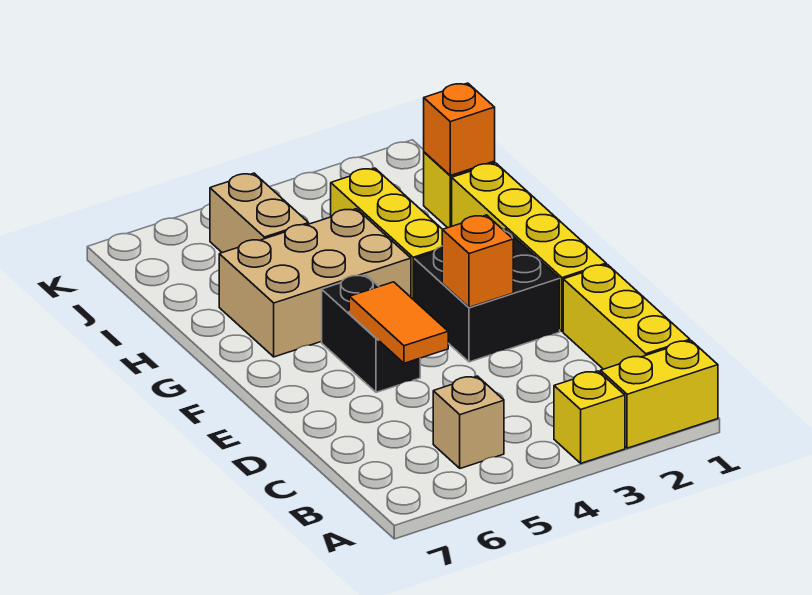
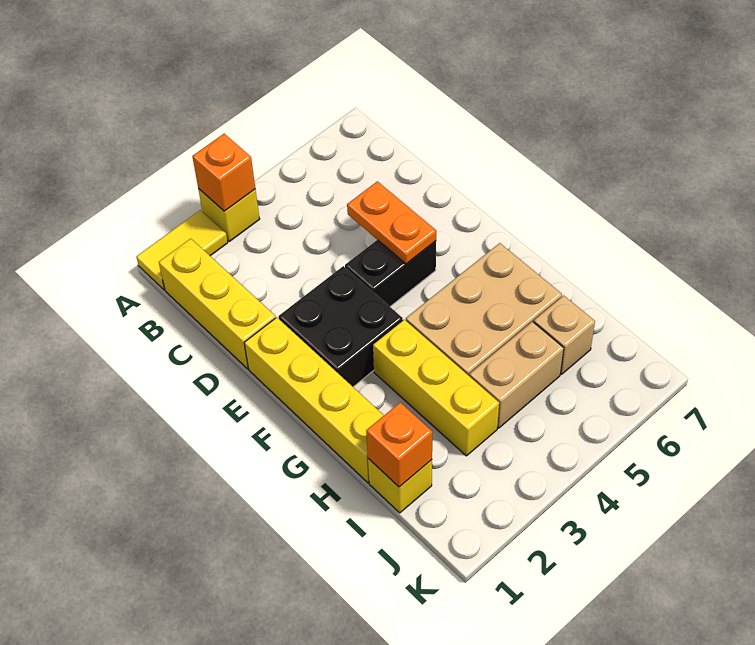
yellow 1x2 brick [601,341,718,448] -> yellow 1x2 tile [136,210,228,290]
tan 1x1 brick [433,376,504,468] -> tan 1x1 brick moved to [534,296,595,374]
orange 1x2 tile [349,282,448,363] -> orange 1x2 plate [347,181,436,264]
orange 1x1 brick [442,215,513,307] -> orange 1x1 brick moved to [192,134,255,211]
black 1x2 brick [322,275,420,392] -> black 1x2 brick turned to [345,240,436,306]
tan 1x2 brick [210,173,309,253] -> tan 1x2 brick turned to [469,322,564,428]

